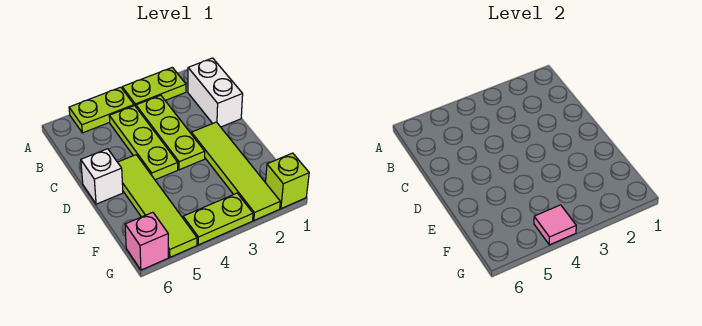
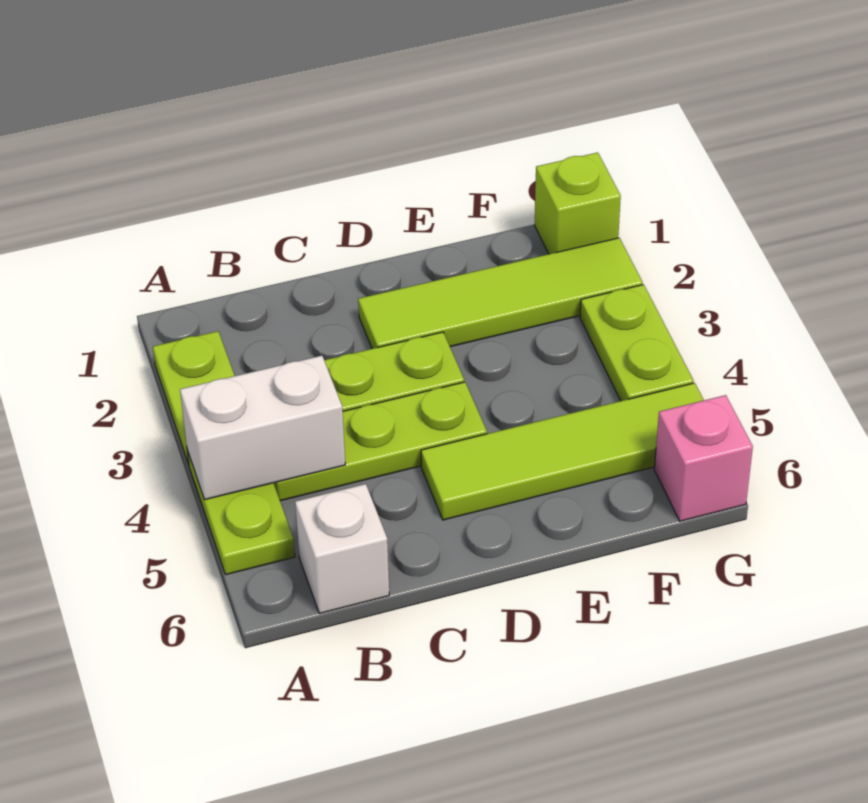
white 1x2 brick [188,58,243,127] -> white 1x2 brick moved to [180,356,345,500]
white 1x1 brick [81,149,123,204] -> white 1x1 brick moved to [295,484,389,613]
pink 1x1 tile [534,205,576,245] -> none

